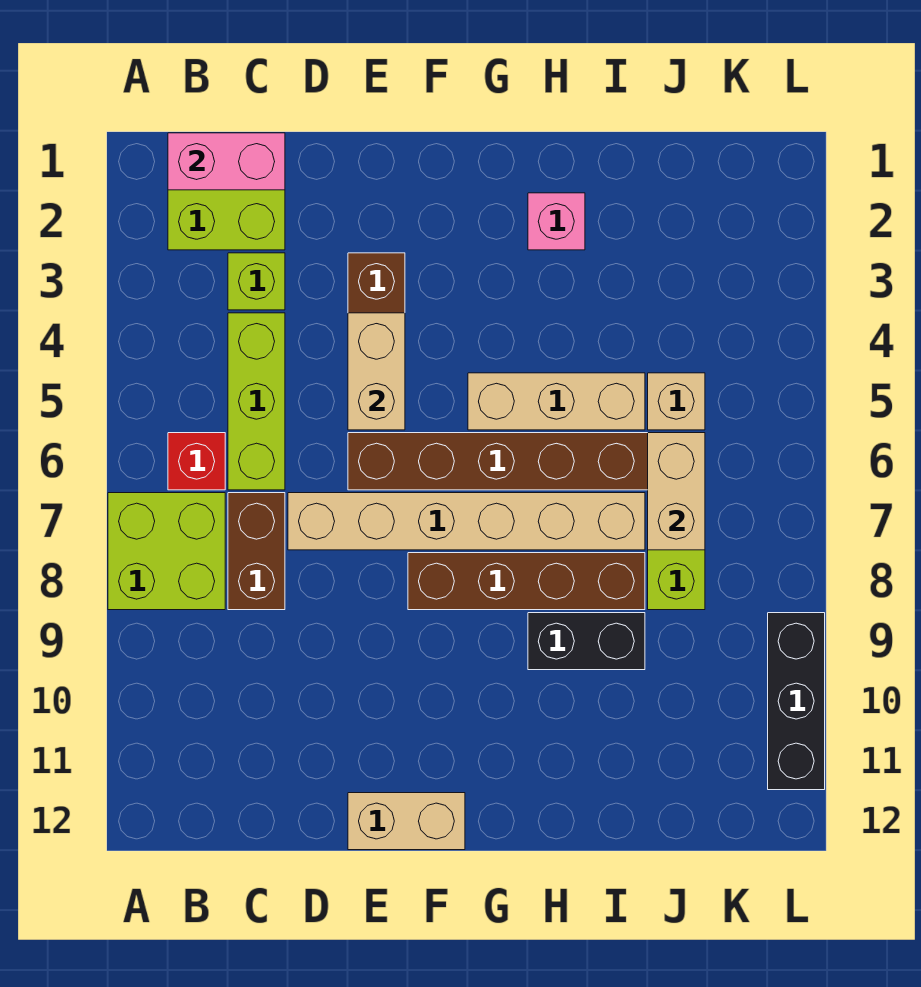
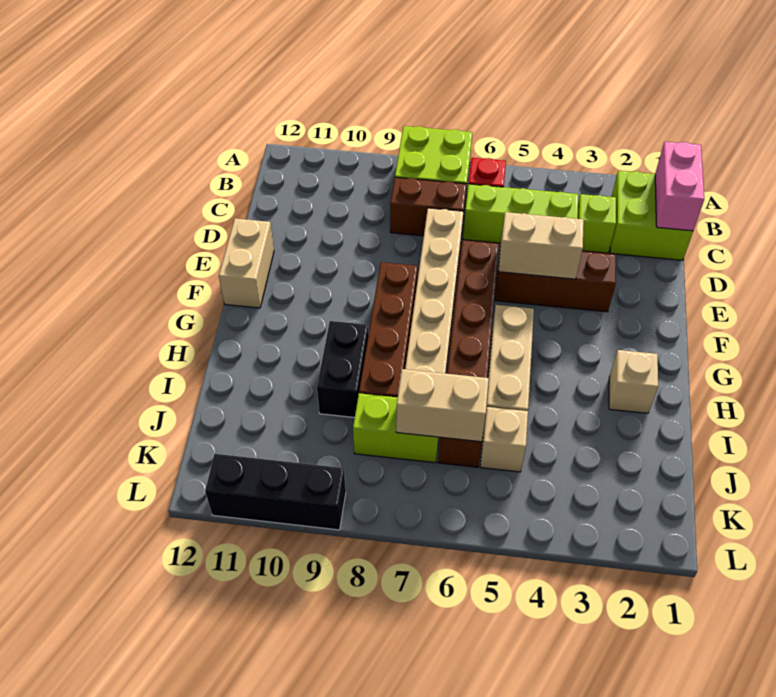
pink 1x1 brick [528,193,585,250] -> tan 1x1 brick [609,350,658,413]

